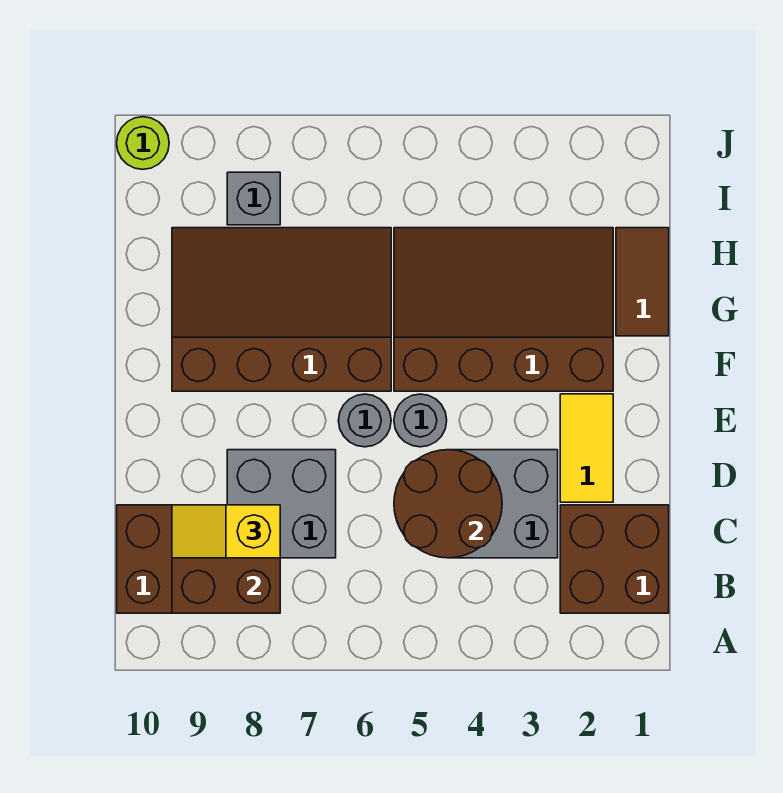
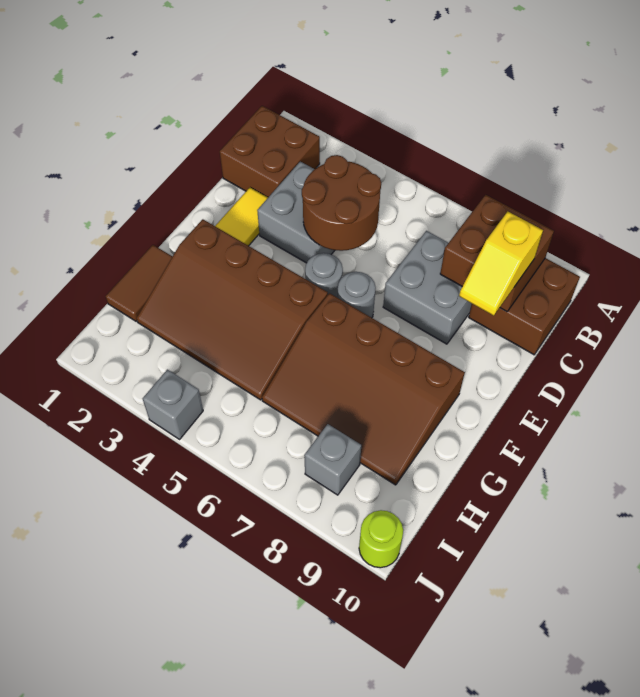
yellow 1x2 slope [172,505,280,558] -> yellow 1x2 slope turned to [459,212,543,316]
none -> grey 1x1 brick [143,370,203,439]

